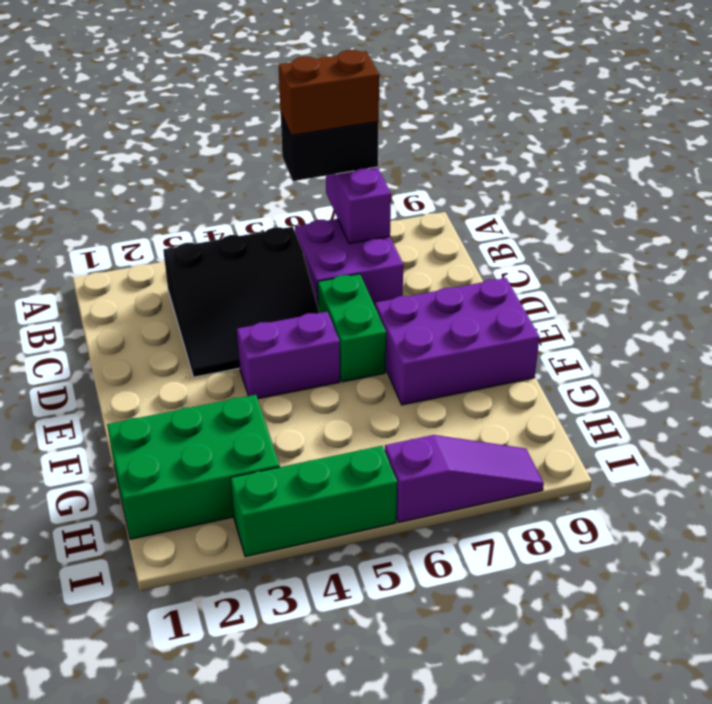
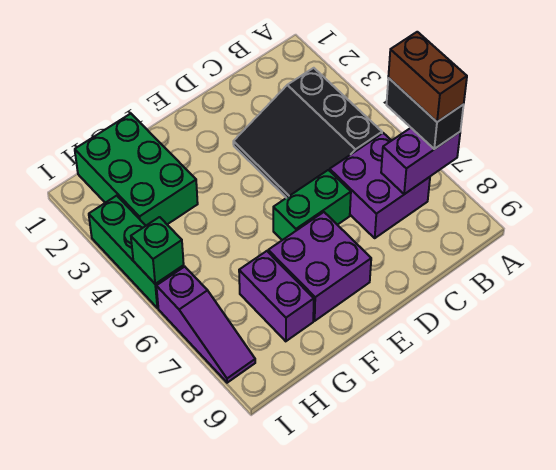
purple 1x2 brick [237,312,340,399] -> purple 1x2 brick moved to [239,251,314,341]
purple 2x3 brick [375,278,539,405] -> purple 2x2 brick [268,212,371,321]
none -> green 1x1 brick [131,217,184,284]

